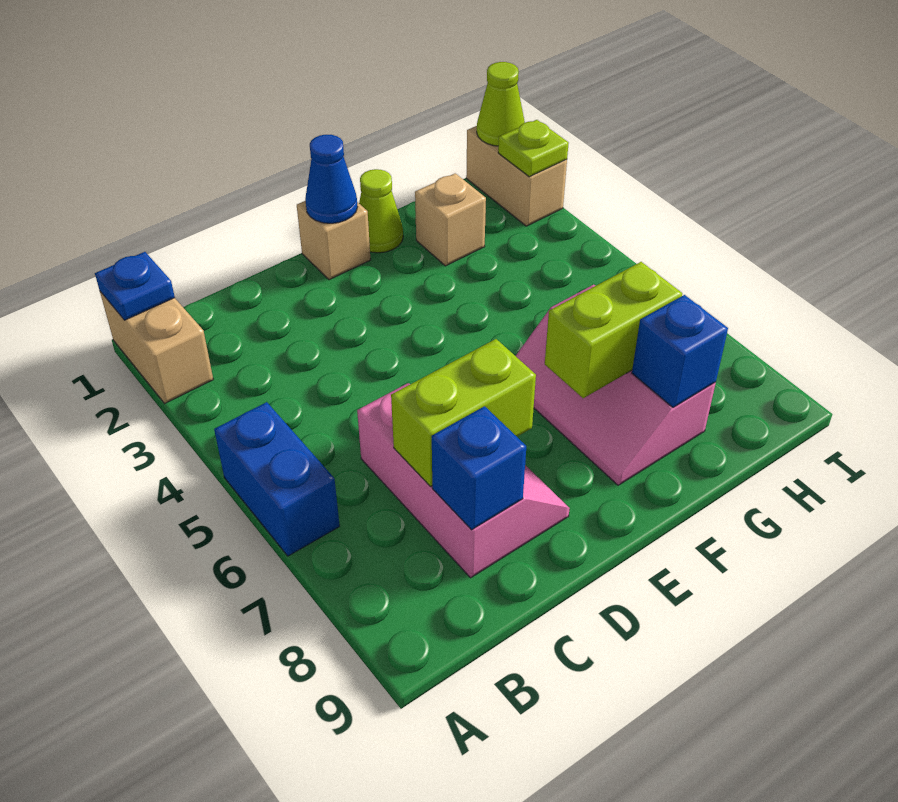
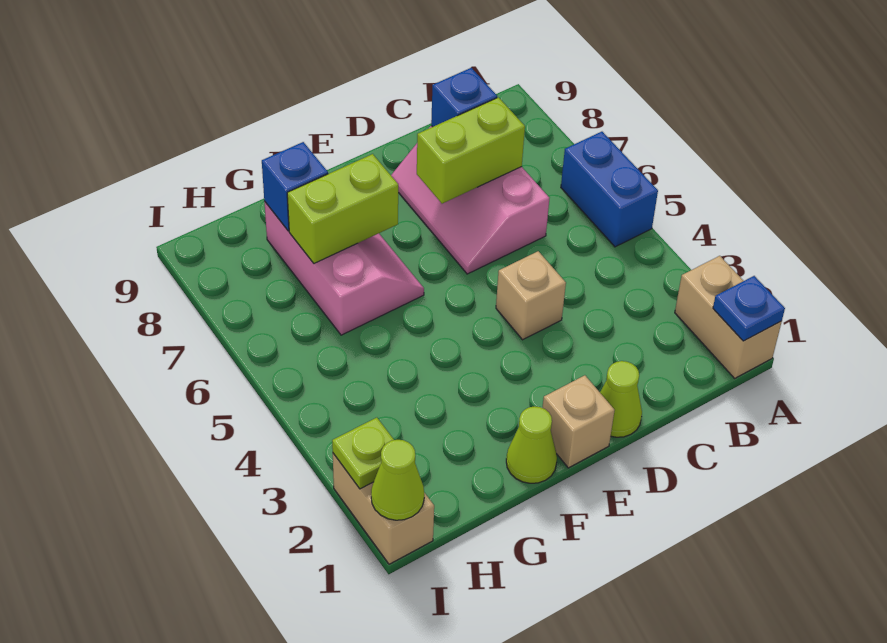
none -> lime 1x1 cone [600,361,642,437]
blue 1x1 cone [305,135,357,223] -> none
tan 1x1 brick [415,173,486,266] -> tan 1x1 brick moved to [496,251,566,340]

